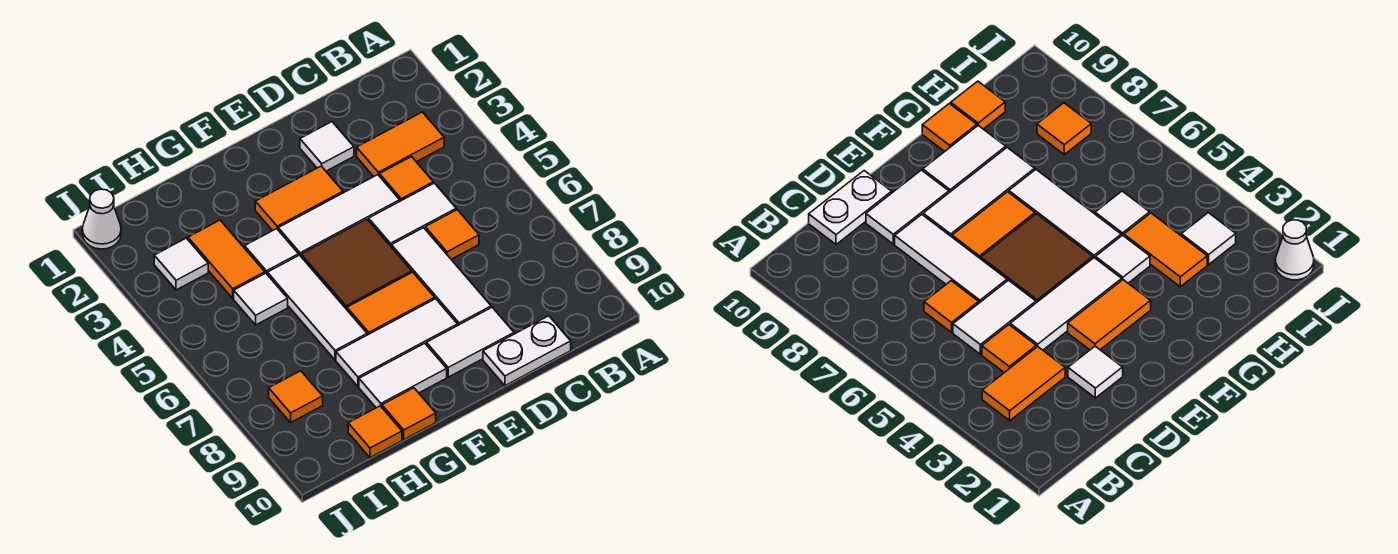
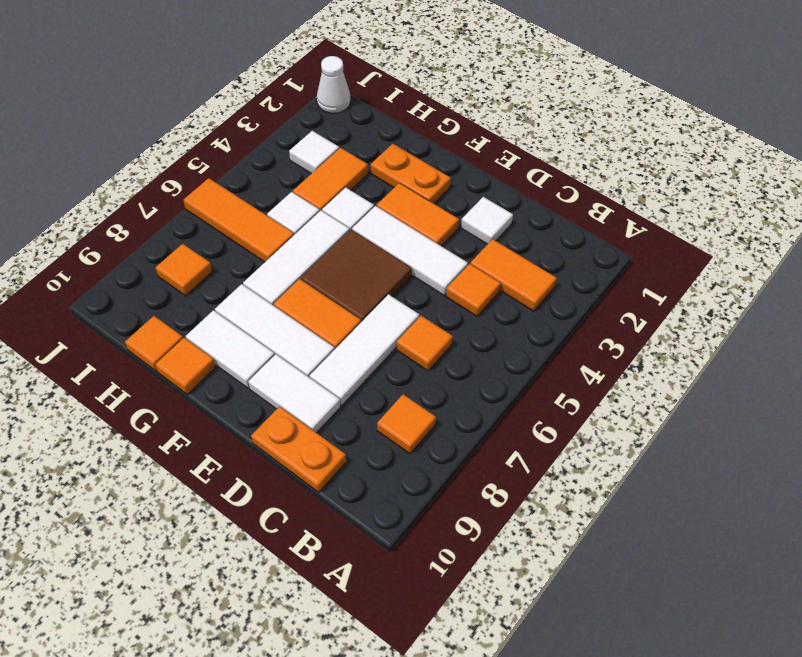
none -> orange 1x1 tile [377,394,436,454]
white 1x2 tile [369,183,456,247] -> none
white 1x2 plate [483,316,571,386] -> orange 1x2 plate [251,406,346,492]
none -> orange 1x2 plate [371,144,451,203]
none -> orange 1x3 tile [183,178,294,262]

